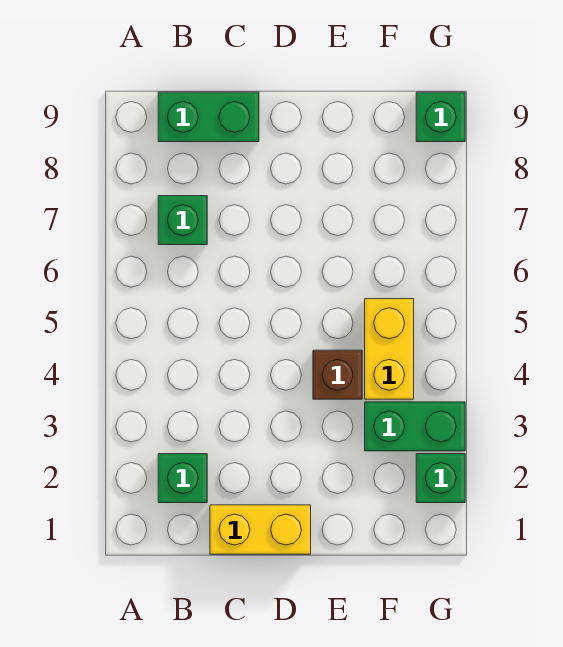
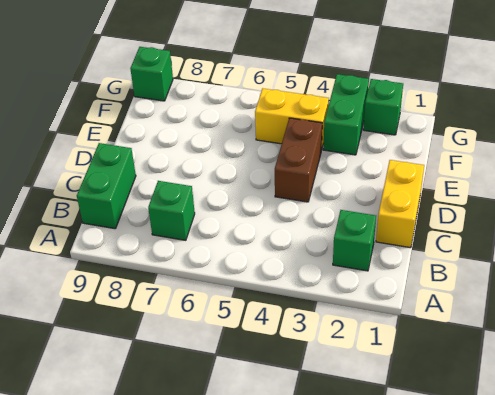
brown 1x1 brick [313,350,362,399] -> brown 1x2 brick [275,118,322,202]

